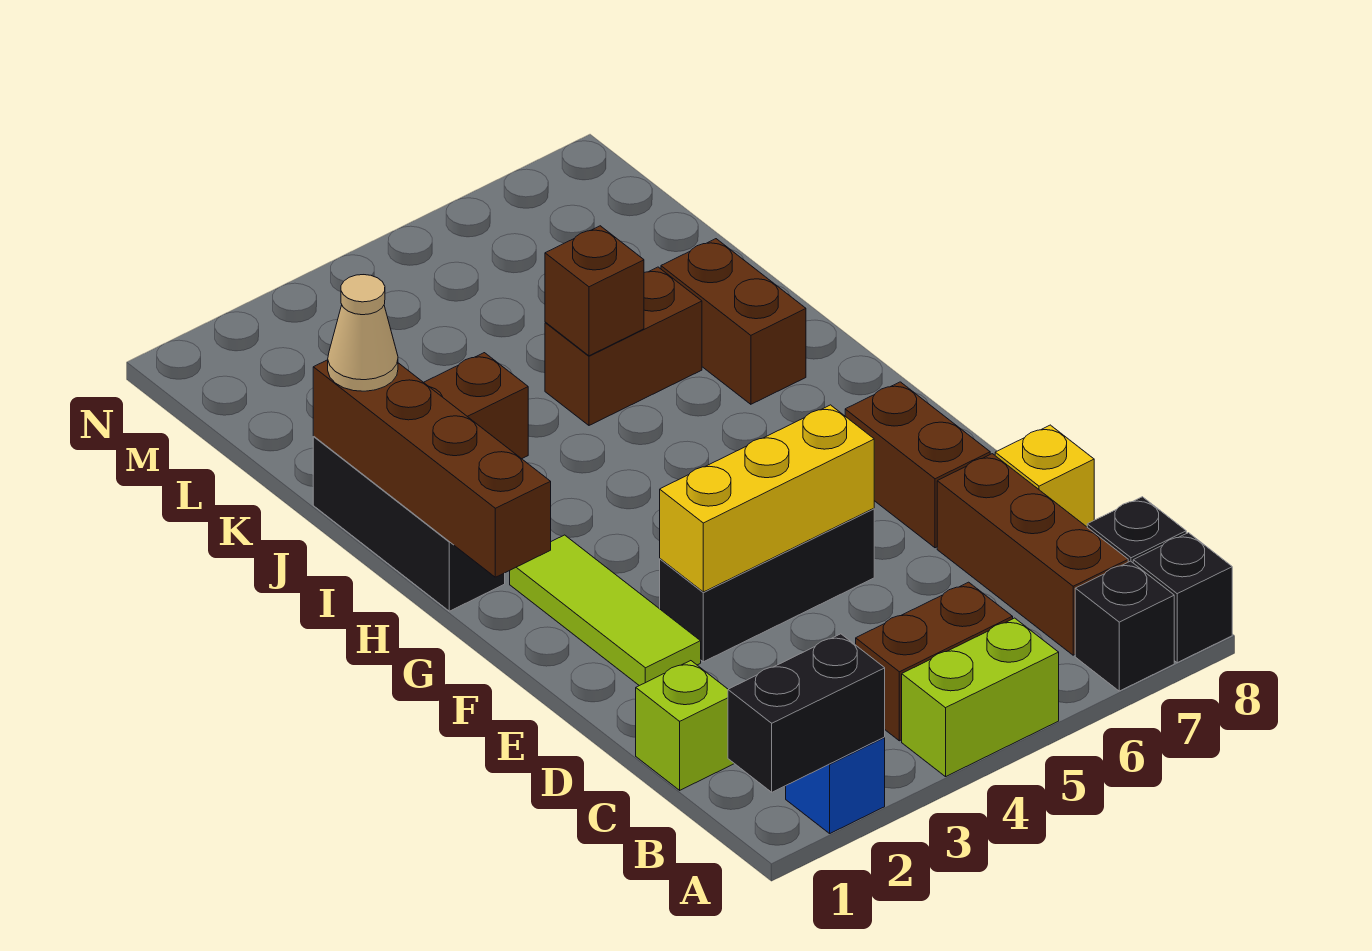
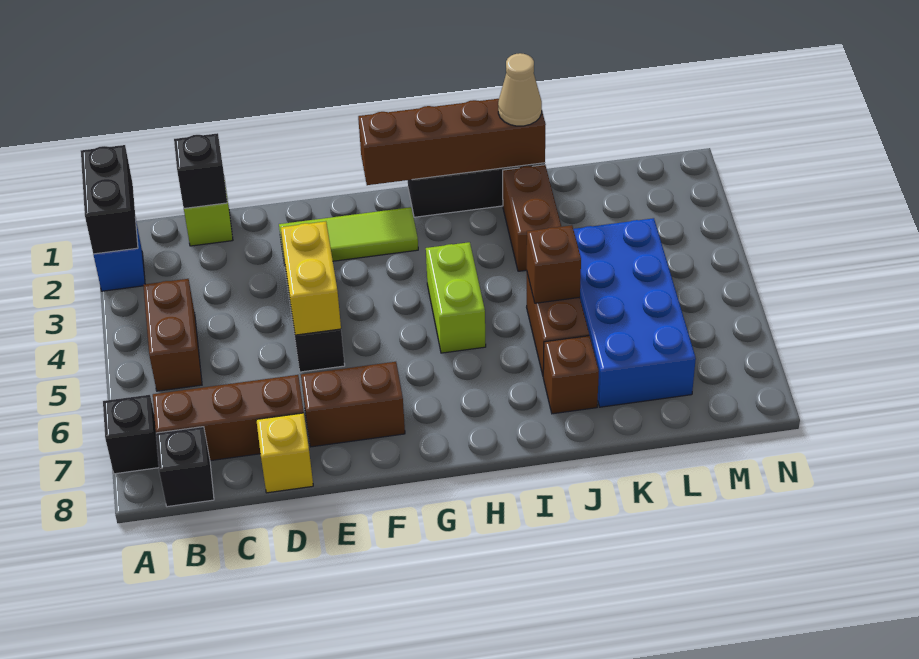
lime 1x2 brick [902,618,1059,777] -> lime 1x2 brick moved to [426,242,486,353]
black 1x1 brick [1133,533,1232,663] -> black 1x1 brick moved to [174,133,227,208]
yellow 1x3 brick [660,405,874,592] -> yellow 1x2 brick [281,221,341,335]
brown 1x2 brick [661,239,806,404] -> brown 1x1 brick [543,336,599,414]
none -> blue 2x4 brick [573,218,696,407]

